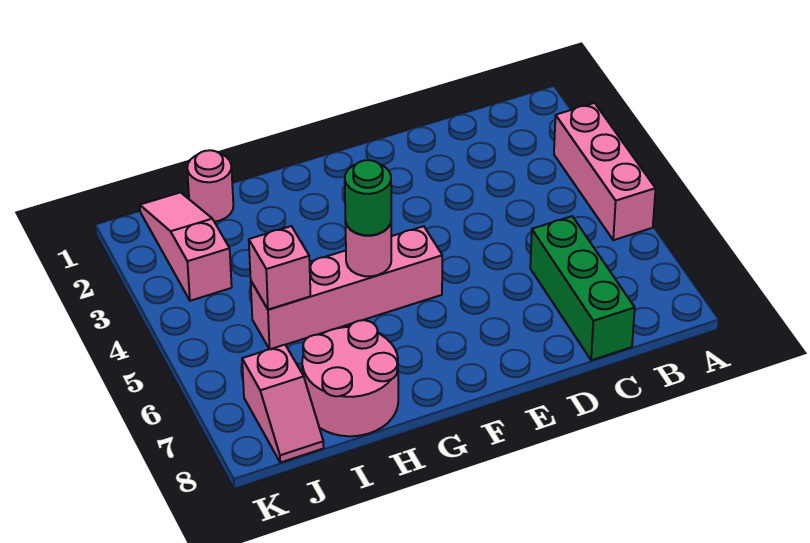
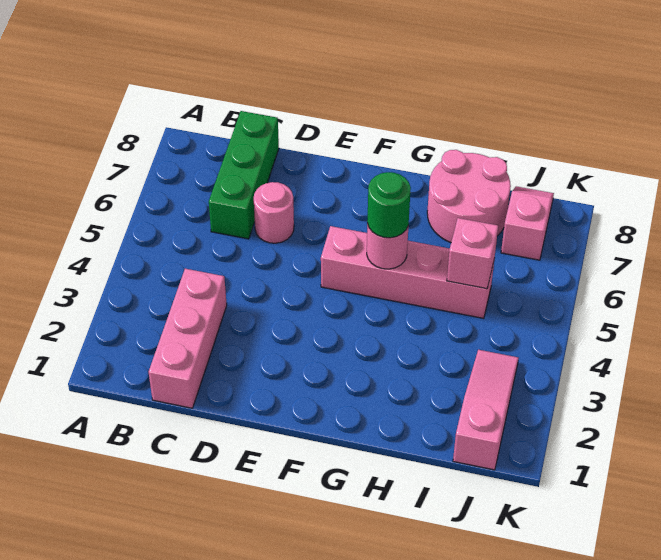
pink 1x3 brick [554,103,656,240] -> pink 1x3 brick moved to [149,269,227,408]
pink 1x1 round brick [187,150,233,222] -> pink 1x1 round brick moved to [254,182,294,243]
pink 1x3 slope [140,192,232,301] -> pink 1x3 slope turned to [453,350,518,470]

